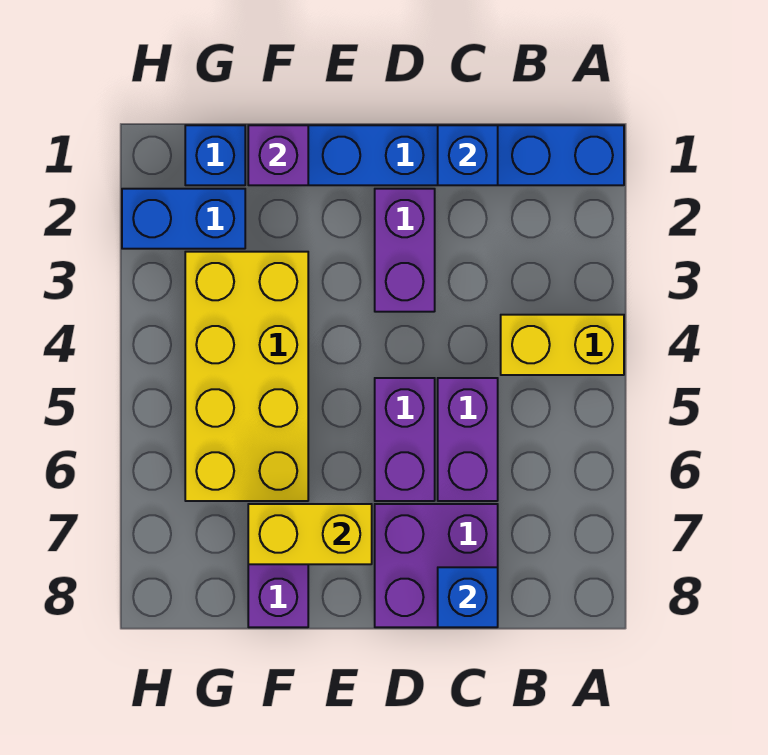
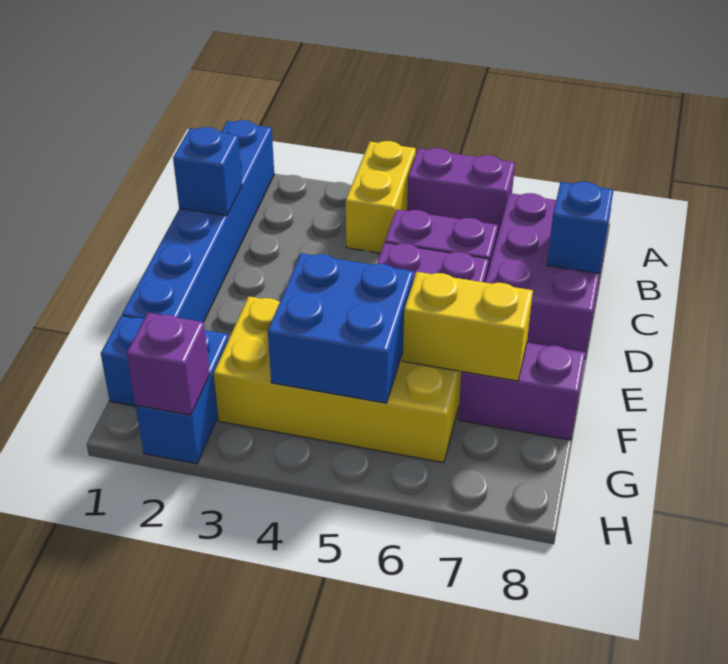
purple 2x2 brick [375,504,498,627] -> purple 2x3 brick [485,193,611,358]
purple 1x2 brick [375,189,435,312] -> purple 1x2 brick moved to [407,148,515,237]
yellow 1x2 brick [248,504,372,564] -> yellow 1x2 brick turned to [403,272,533,381]
purple 1x1 brick [248,125,308,185] -> purple 1x1 brick moved to [127,313,210,415]
none -> blue 2x2 brick [268,253,414,403]

